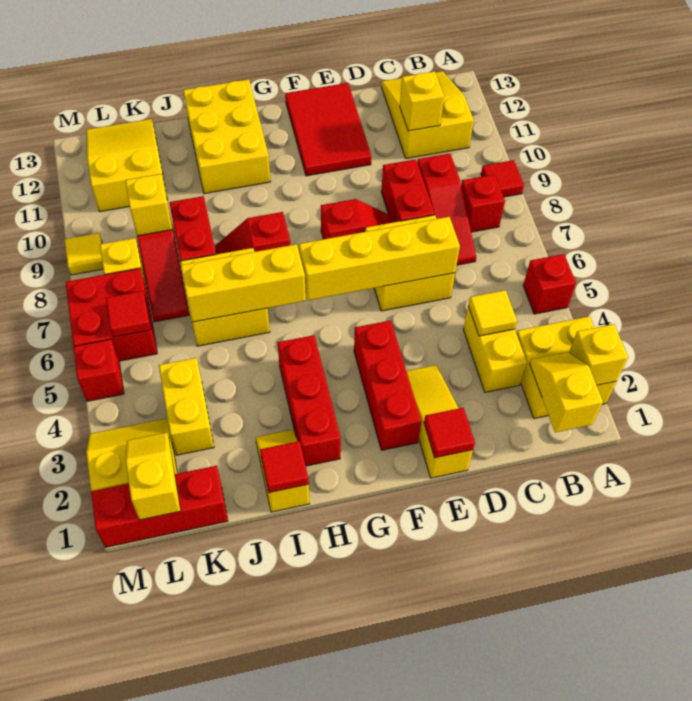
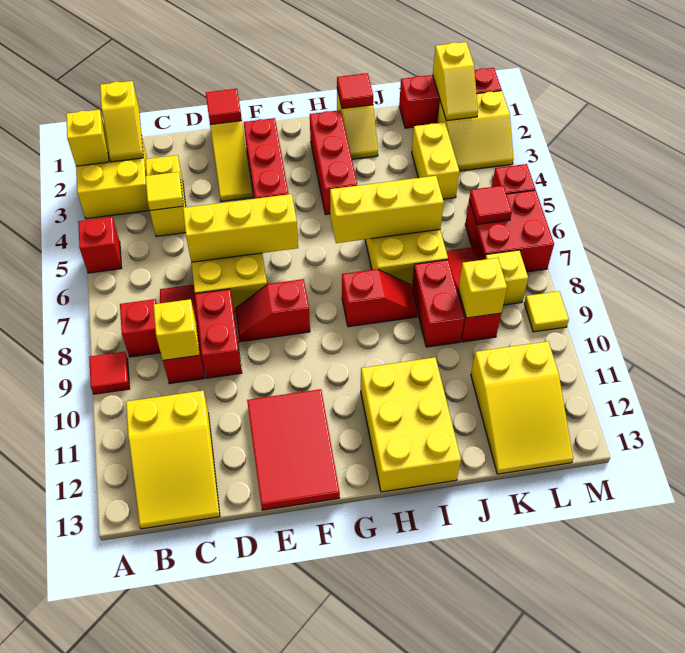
yellow 1x1 brick [400,71,444,131] -> yellow 1x1 brick moved to [153,299,200,360]
yellow 1x4 brick [299,217,460,300] -> yellow 1x3 brick [183,194,298,262]

